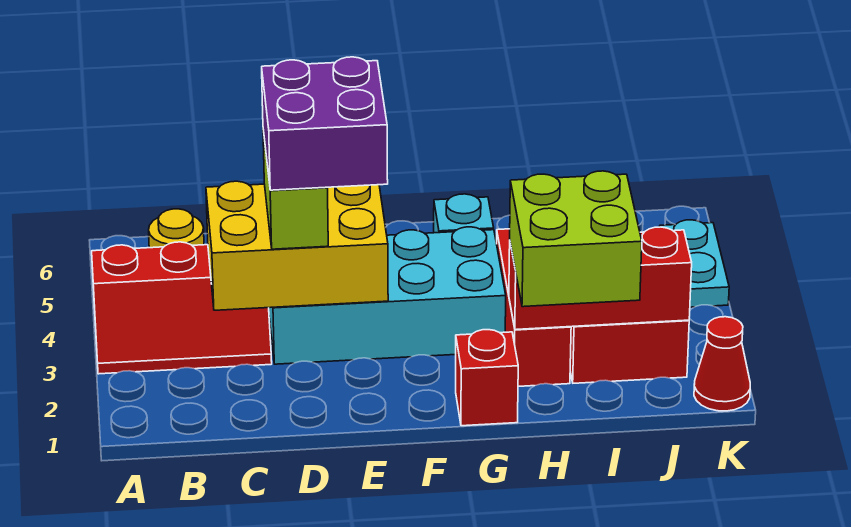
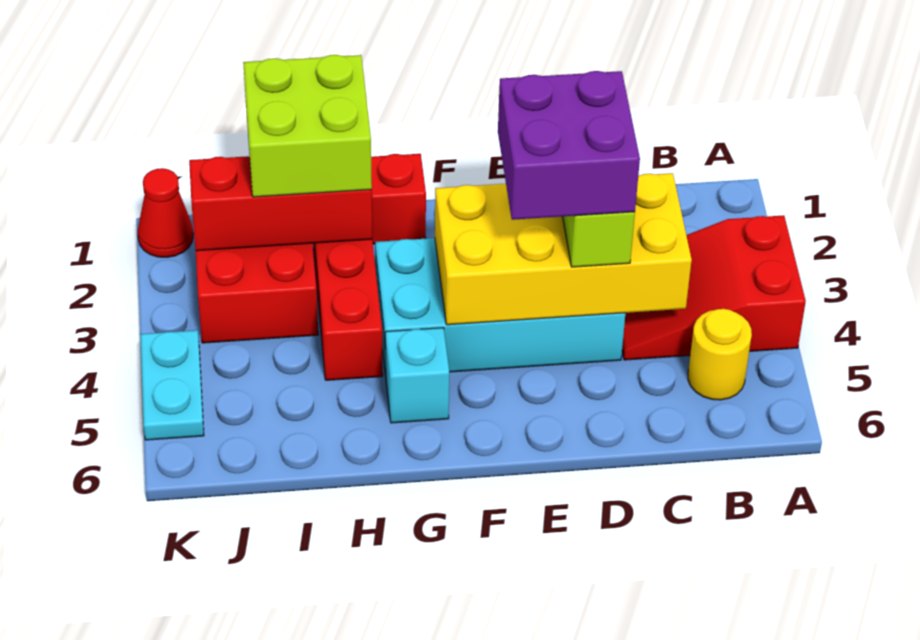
red 2x3 slope [92,242,272,374] -> red 2x3 slope turned to [622,215,806,360]
yellow 2x3 brick [206,181,388,310] -> yellow 2x4 brick [435,173,692,325]

